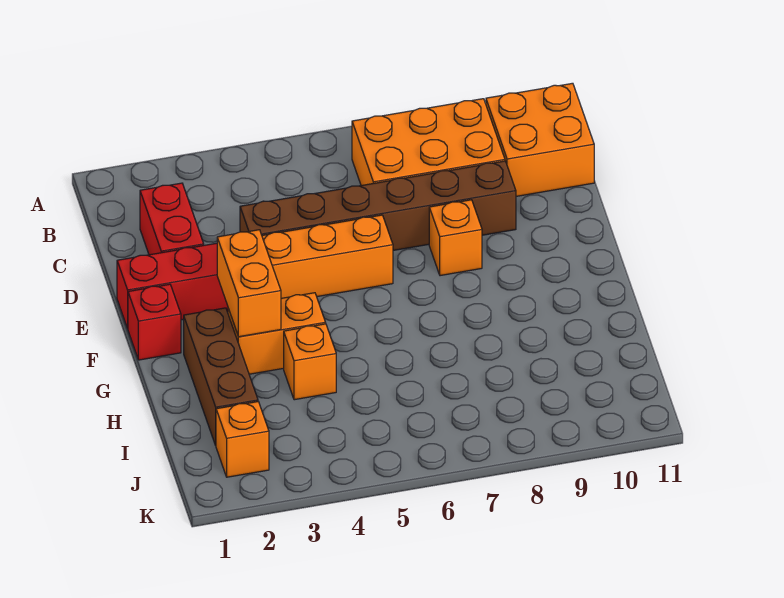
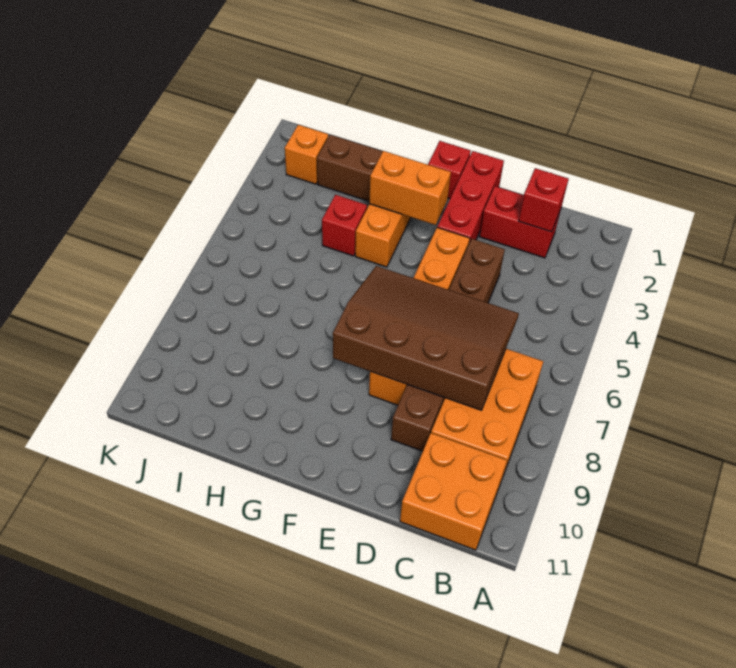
none -> red 1x1 brick [519,168,569,232]
none -> brown 3x4 slope [333,266,519,410]
orange 1x1 brick [284,324,336,400] -> red 1x1 brick [322,195,367,256]

